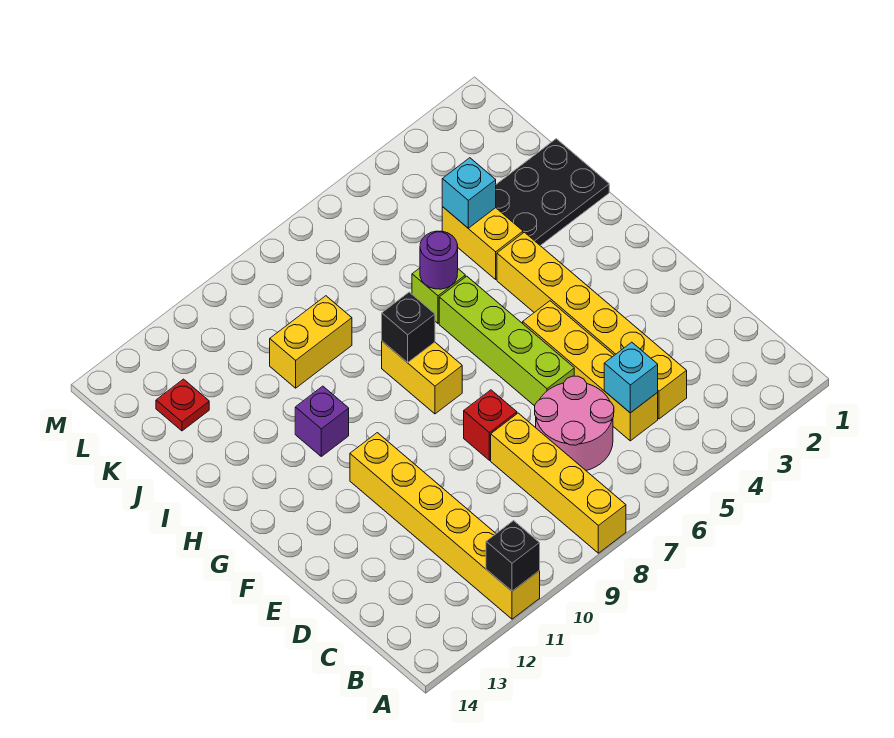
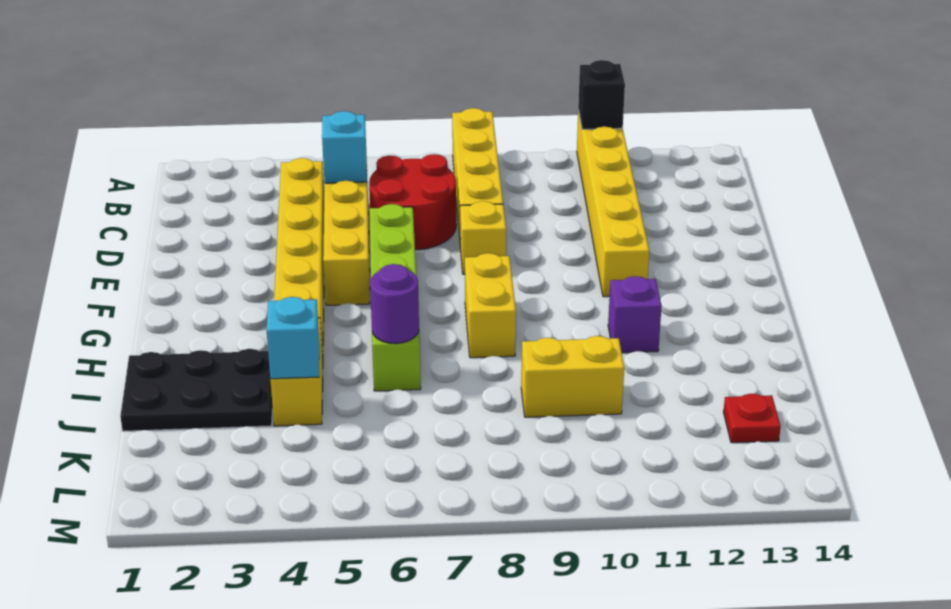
pink 2x2 round brick [535,376,614,470] -> red 2x2 round brick [369,154,456,250]
red 1x1 brick [464,390,517,460] -> yellow 1x1 brick [460,201,506,274]
black 1x1 brick [382,292,435,363] -> none

